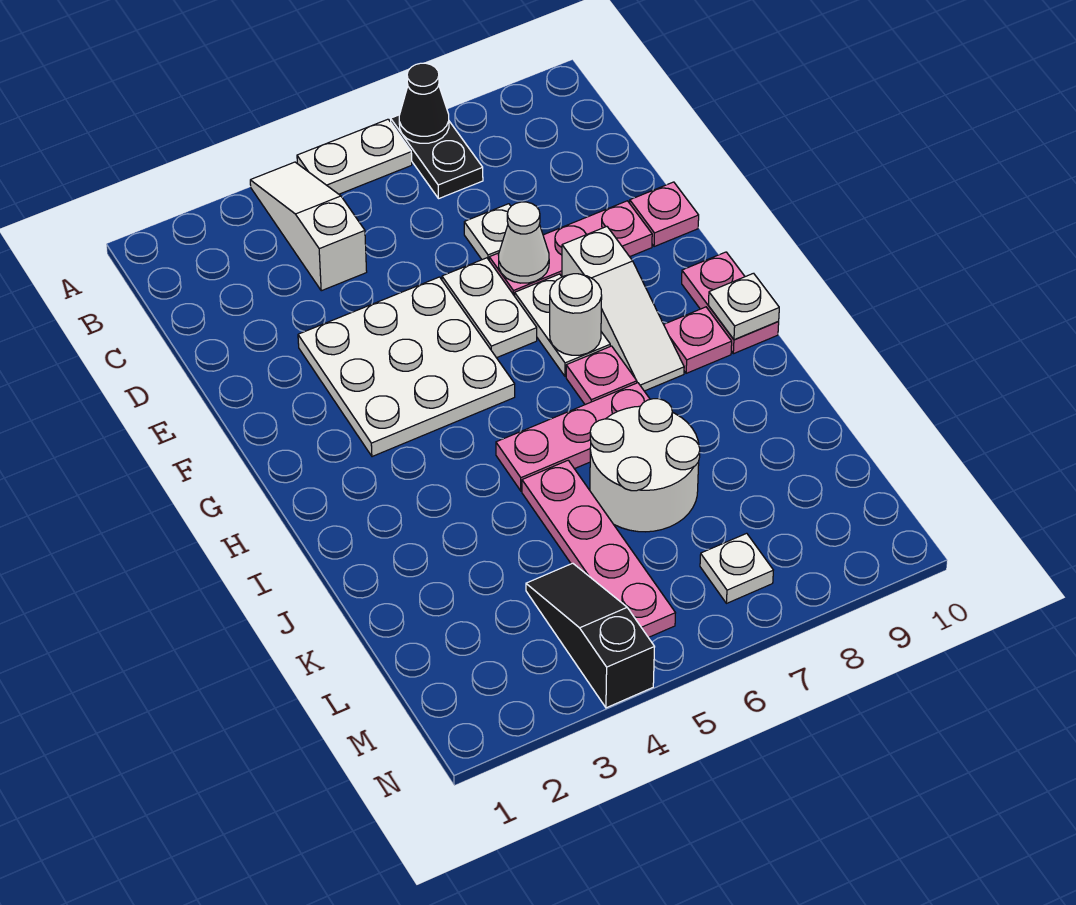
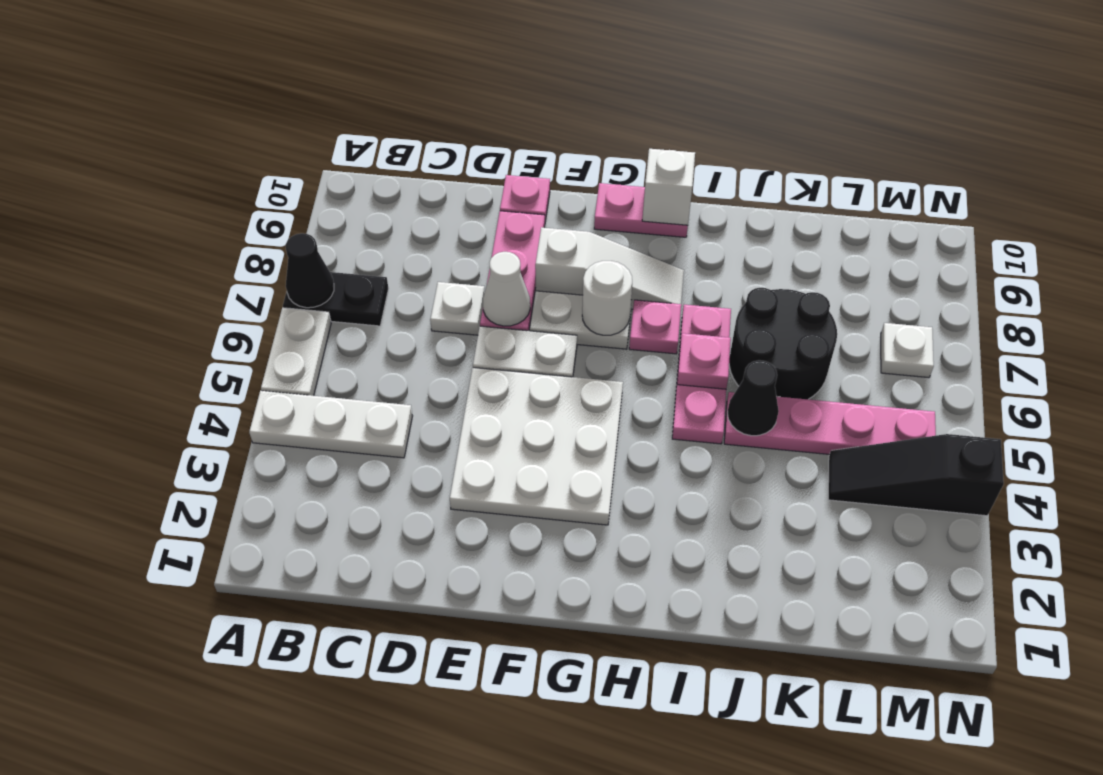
white 1x3 slope [250,162,367,291] -> white 1x3 plate [249,391,412,458]
pink 1x1 plate [664,307,732,373] -> pink 1x1 plate moved to [677,333,731,389]
white 1x1 plate [708,273,779,340] -> white 1x1 brick [642,149,695,225]
none -> black 1x1 cone [727,360,779,436]
white 2x2 round brick [590,399,700,532] -> black 2x2 round brick [729,288,837,399]

